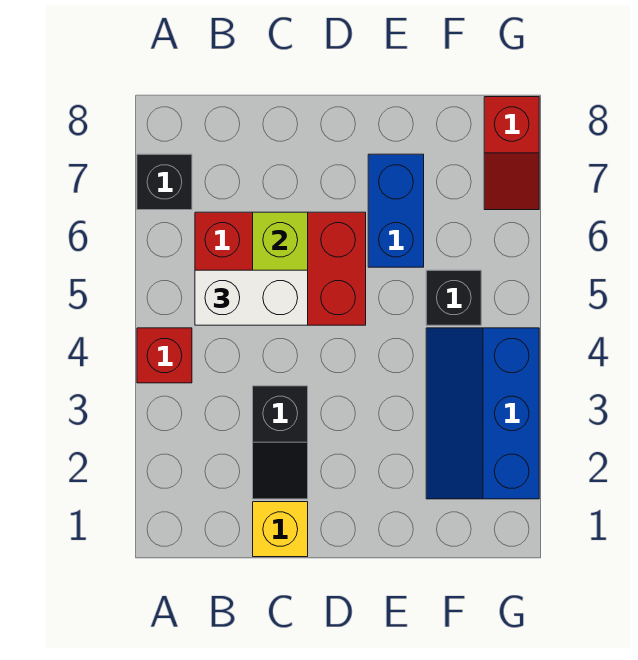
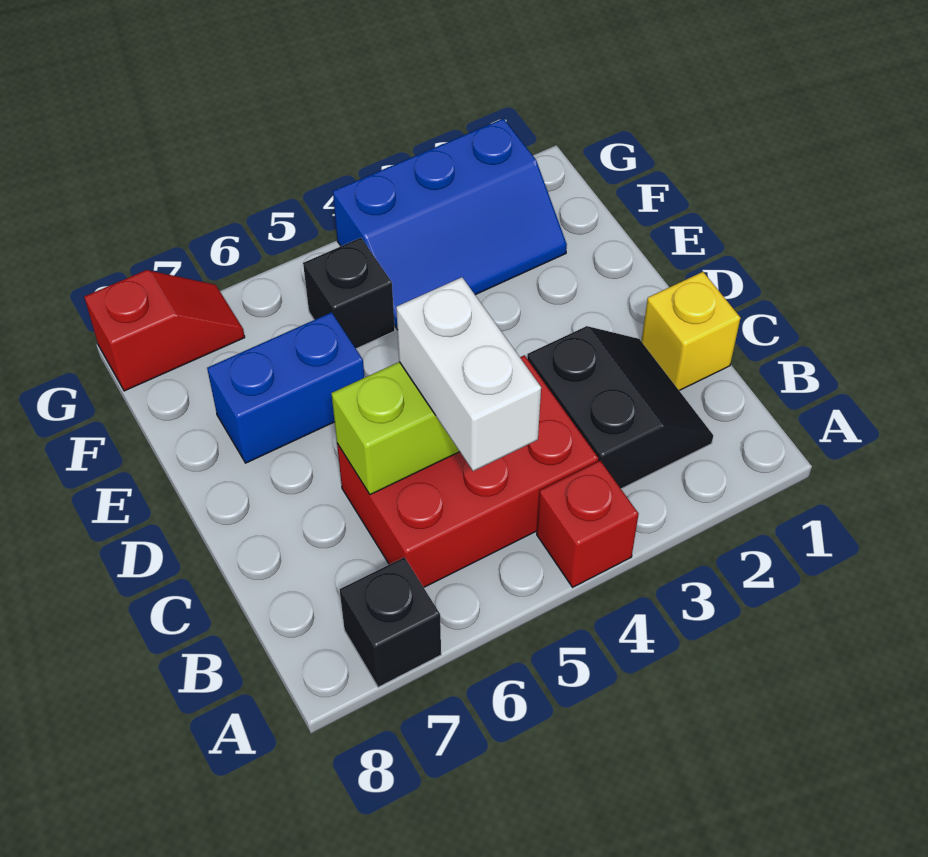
red 2x3 brick [195,212,366,325] -> red 2x3 brick turned to [337,355,598,587]
black 1x2 slope [253,386,308,499] -> black 2x2 slope [527,326,713,489]

